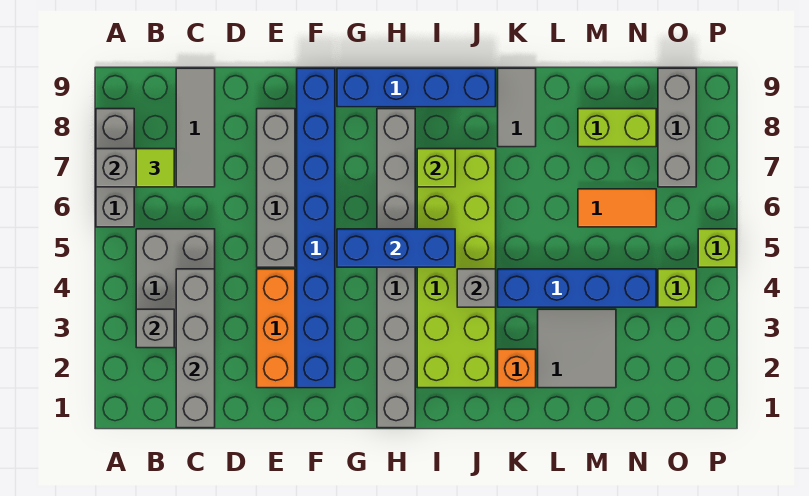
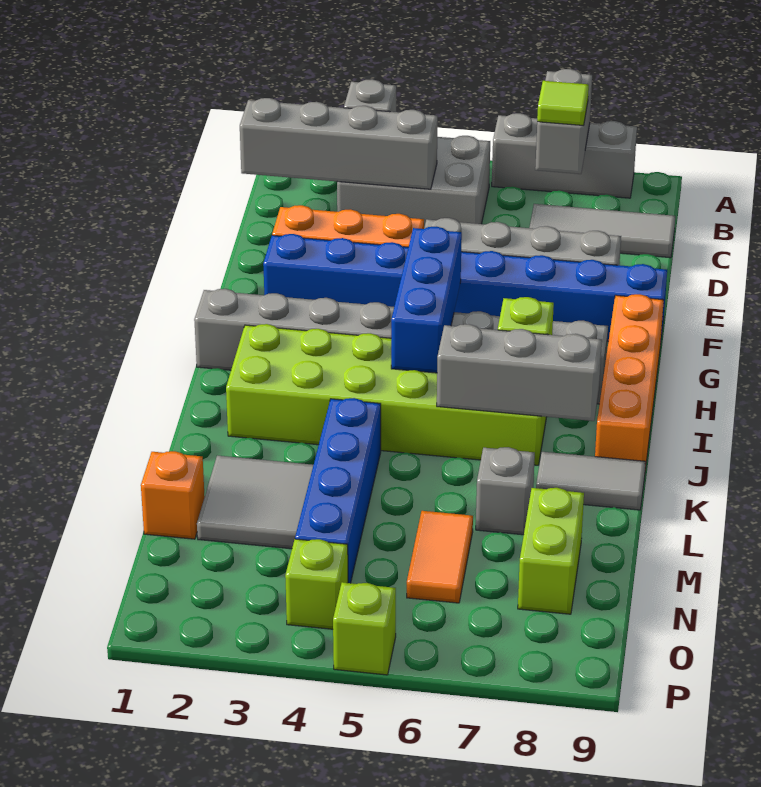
blue 1x4 brick [337,68,496,107] -> orange 1x4 brick [595,294,664,469]
grey 1x1 brick [457,269,496,307] -> grey 1x1 brick moved to [476,447,535,535]
orange 1x1 brick [498,349,536,388] -> orange 1x1 brick moved to [141,451,205,539]
grey 1x3 brick [658,68,696,187] -> grey 1x3 brick moved to [437,324,602,421]

